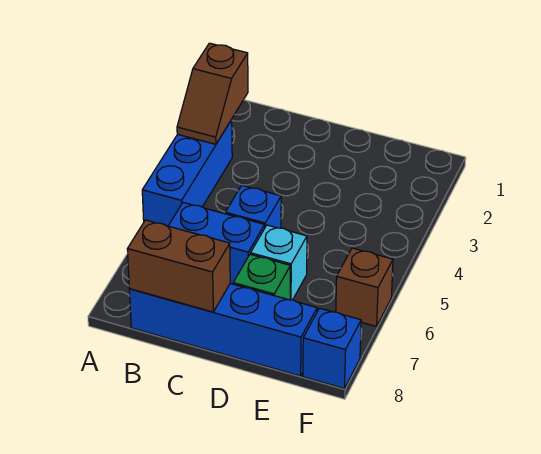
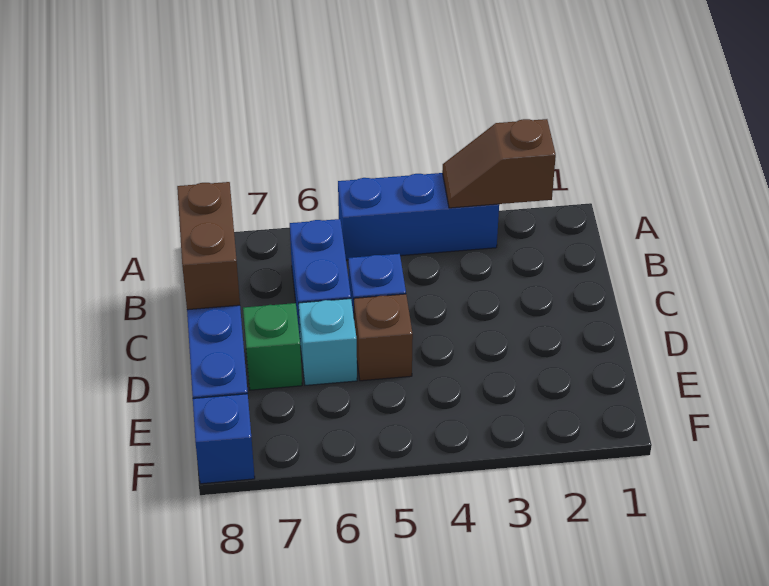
brown 1x1 brick [336,248,393,327] -> brown 1x1 brick moved to [354,294,413,381]

